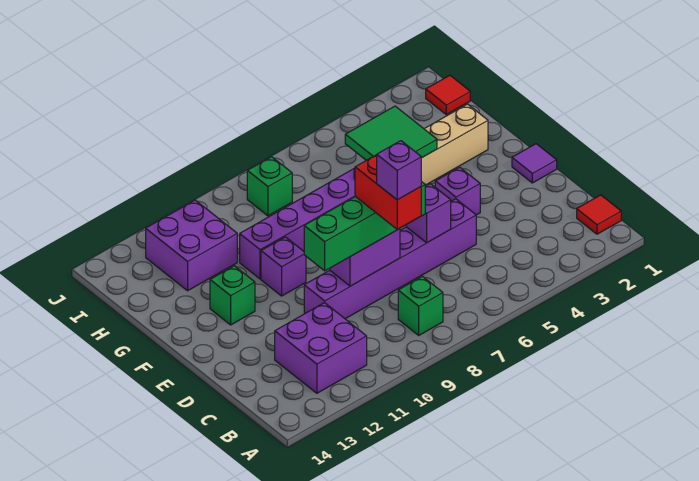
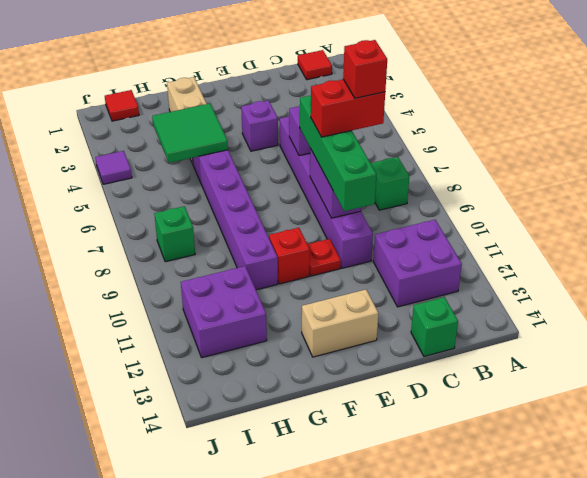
purple 1x1 brick [377,141,421,200] -> red 1x1 brick [343,40,387,98]
purple 1x1 tile [512,144,557,183] -> purple 1x1 tile moved to [95,151,132,184]
none -> red 1x1 plate [307,239,341,276]
none -> tan 1x2 brick [302,290,378,357]
purple 1x1 brick [261,237,306,296] -> red 1x1 brick [269,228,310,284]
green 1x1 brick [210,266,255,325] -> green 1x1 brick moved to [411,297,458,356]

